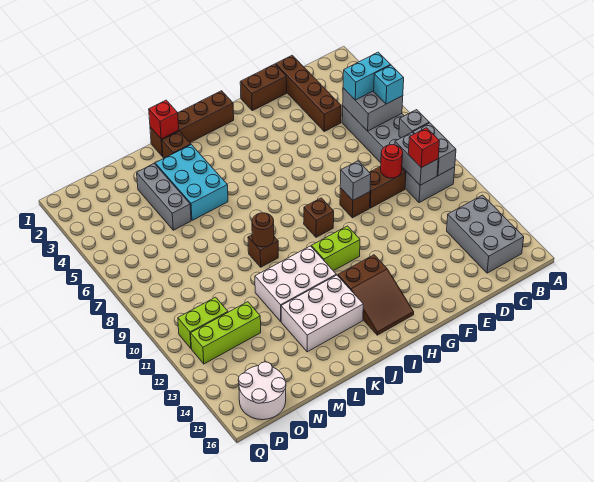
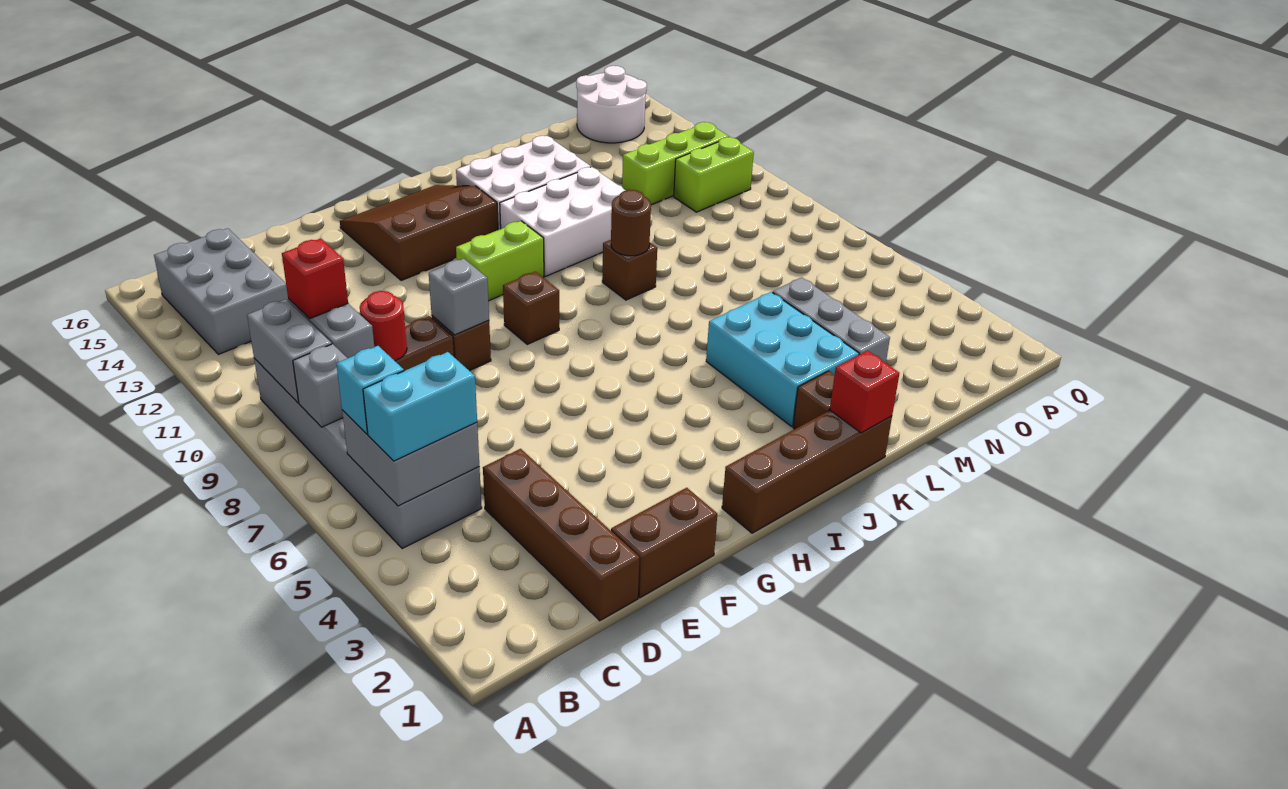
brown 2x3 slope [338,255,414,335] -> brown 3x3 slope [340,185,498,281]

